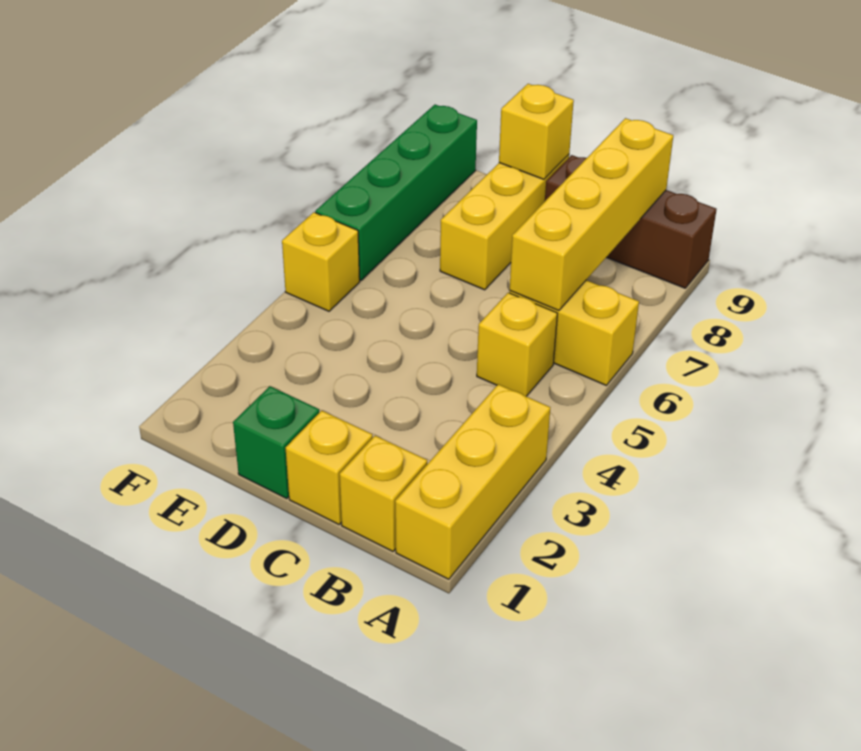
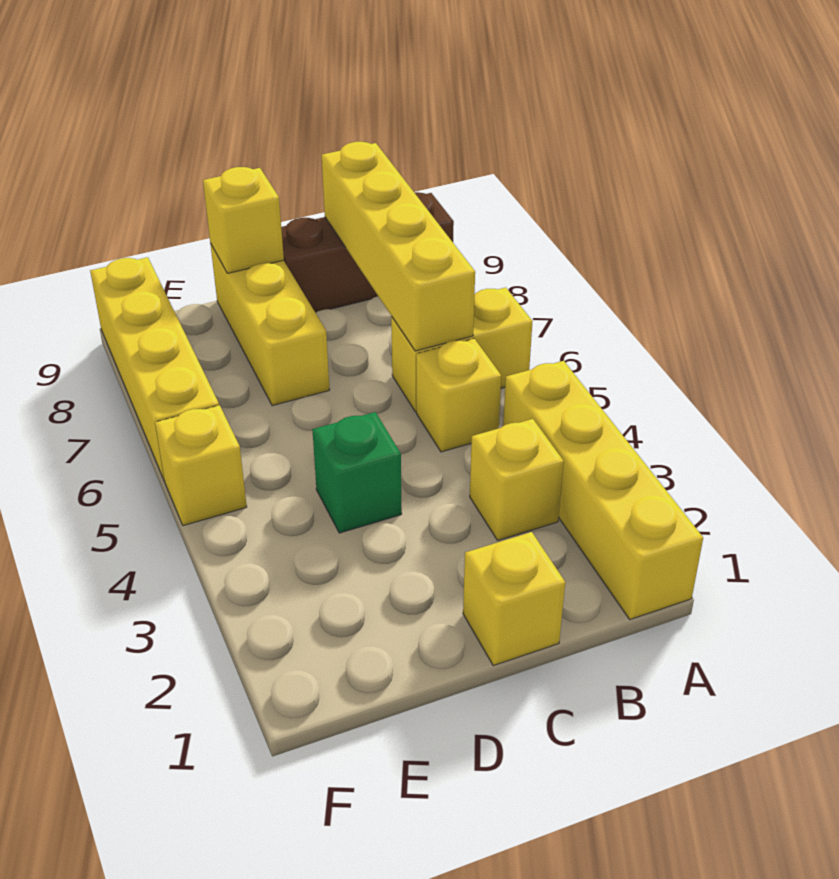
yellow 1x3 brick [395,384,550,579] -> yellow 1x4 brick [503,361,703,619]
yellow 1x1 brick [340,436,427,551] -> yellow 1x1 brick moved to [470,419,564,540]
green 1x1 brick [233,386,319,499] -> green 1x1 brick moved to [312,412,402,533]
green 1x4 brick [315,105,477,281] -> yellow 1x4 brick [90,257,219,481]

